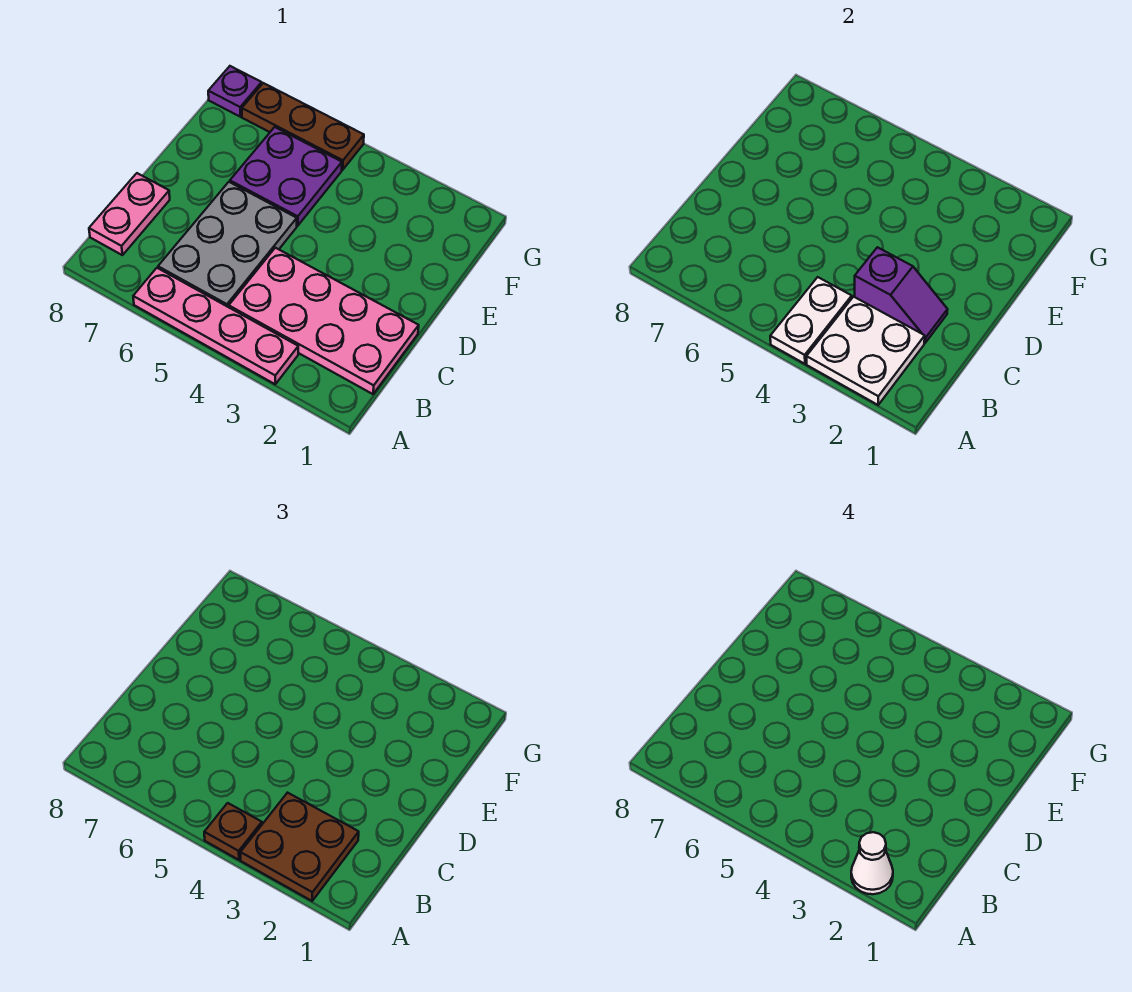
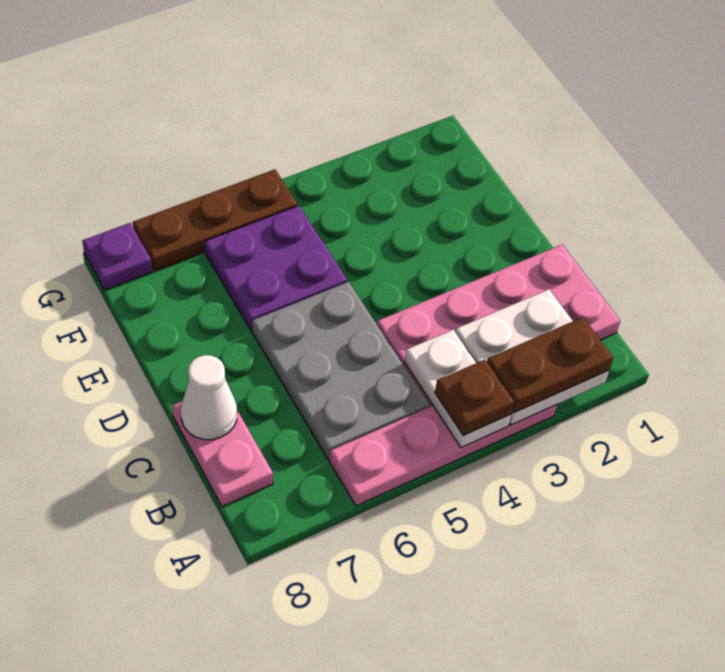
brown 2x2 plate [240,793,359,901] -> brown 1x2 plate [487,317,613,413]
white 1x1 cone [851,832,893,894] -> white 1x1 cone moved to [181,355,237,440]
purple 1x2 slope [855,247,948,343] -> none

